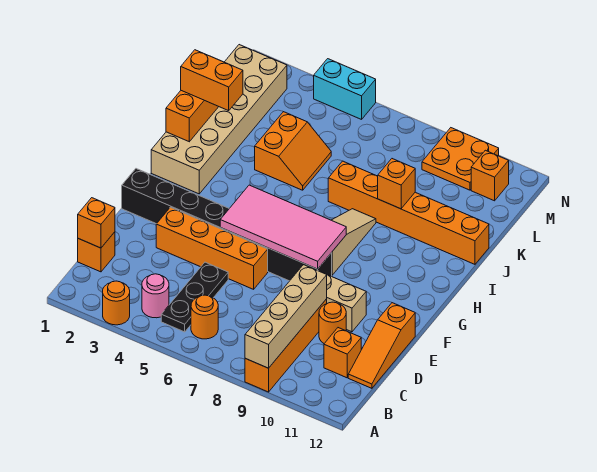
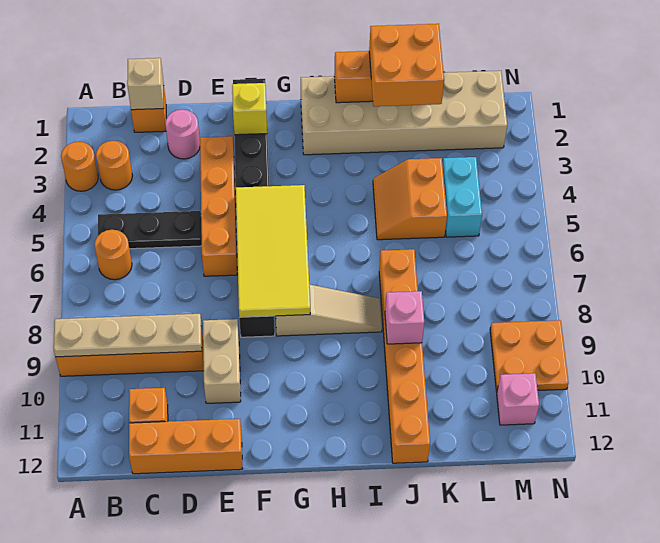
tan 1x4 brick [245,265,327,368] -> tan 1x4 plate [54,314,202,357]
pink 1x1 round brick [142,274,169,318] -> pink 1x1 round brick moved to [165,110,200,159]
orange 1x1 brick [78,198,115,248] -> tan 1x1 brick [127,58,164,110]
orange 1x3 slope [348,303,415,388] -> orange 1x3 brick [129,419,243,474]
orange 1x1 round brick [319,302,346,343] -> orange 1x1 round brick moved to [96,141,132,190]
none -> yellow 1x1 brick [232,83,267,135]
pink 2x4 tile [220,185,346,269] -> yellow 2x4 tile [236,185,310,317]
orange 1x2 brick [181,50,243,111] -> orange 2x2 brick [369,24,444,106]
orange 2x2 slope [255,112,331,190] -> orange 2x2 slope turned to [373,158,447,240]
orange 1x1 brick [378,159,415,209] -> pink 1x1 brick [385,291,424,344]
orange 1x1 brick [471,150,509,201] -> pink 1x1 brick [497,373,539,425]
cyan 1x2 brick [314,59,376,119] -> cyan 1x2 brick moved to [443,157,482,237]

